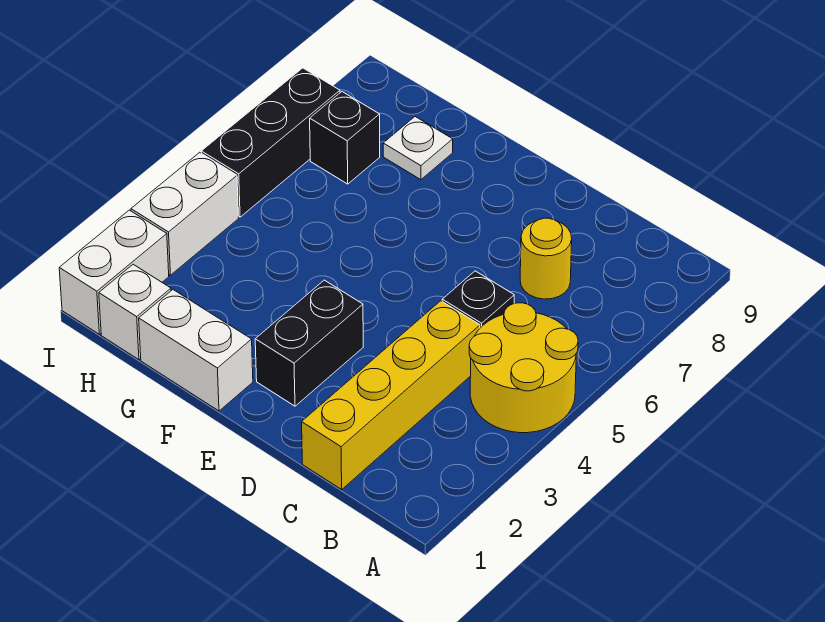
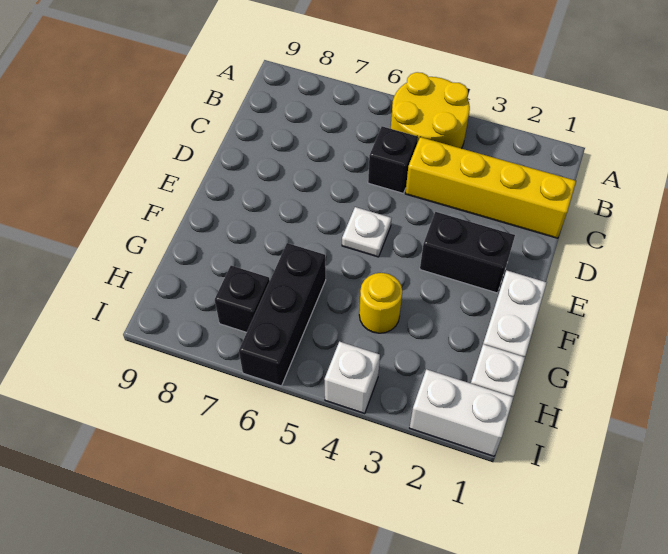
yellow 1x1 round brick [520,218,572,299] -> yellow 1x1 round brick moved to [359,273,402,333]
white 1x1 plate [383,117,453,180] -> white 1x1 plate moved to [342,207,391,257]
white 1x2 brick [131,152,239,275] -> white 1x1 brick [324,342,380,414]
black 1x3 brick [201,68,340,217] -> black 1x3 brick turned to [239,243,326,386]

